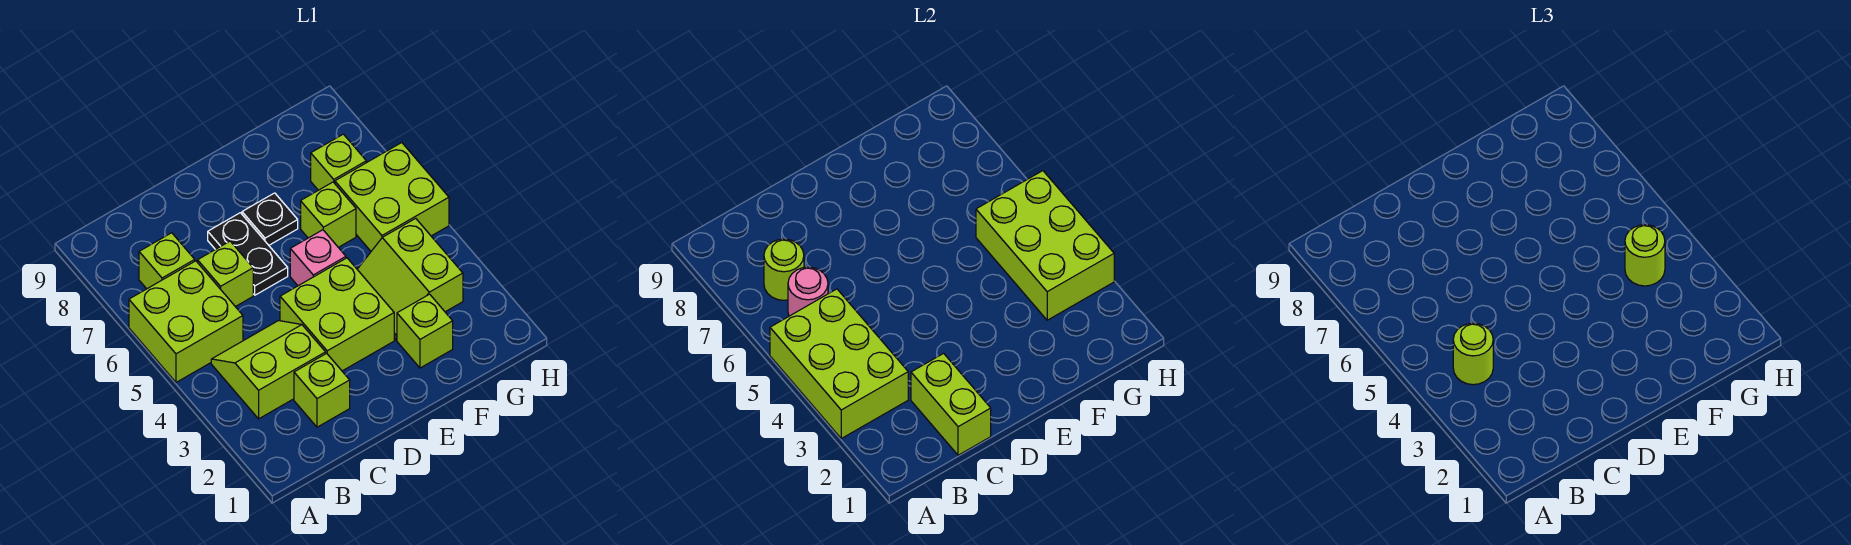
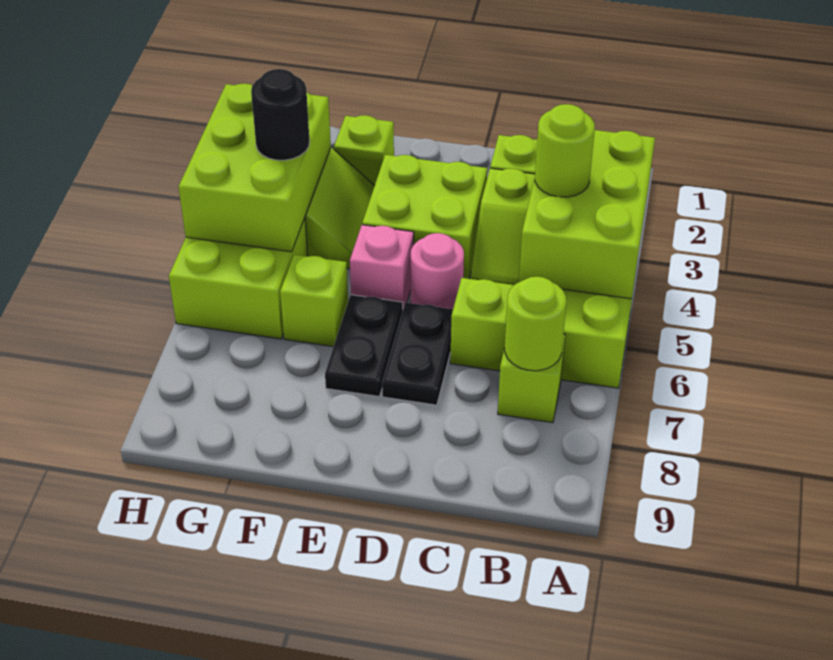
pink 1x1 round brick [788,267,828,316] -> pink 1x1 round brick moved to [411,233,464,309]
lime 1x2 brick [911,353,991,455] -> none
black 1x1 plate [242,193,298,245] -> black 1x2 plate [325,295,403,397]
lime 1x1 round brick [1625,225,1665,286] -> black 1x1 round brick [251,69,310,160]
lime 1x1 brick [311,134,366,190] -> none

